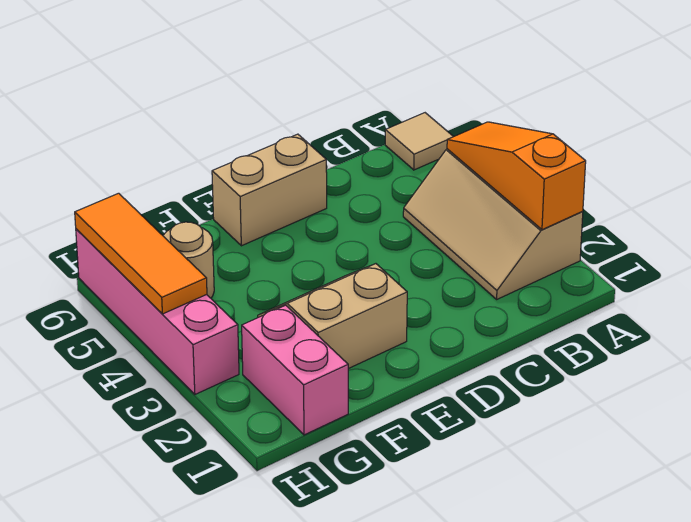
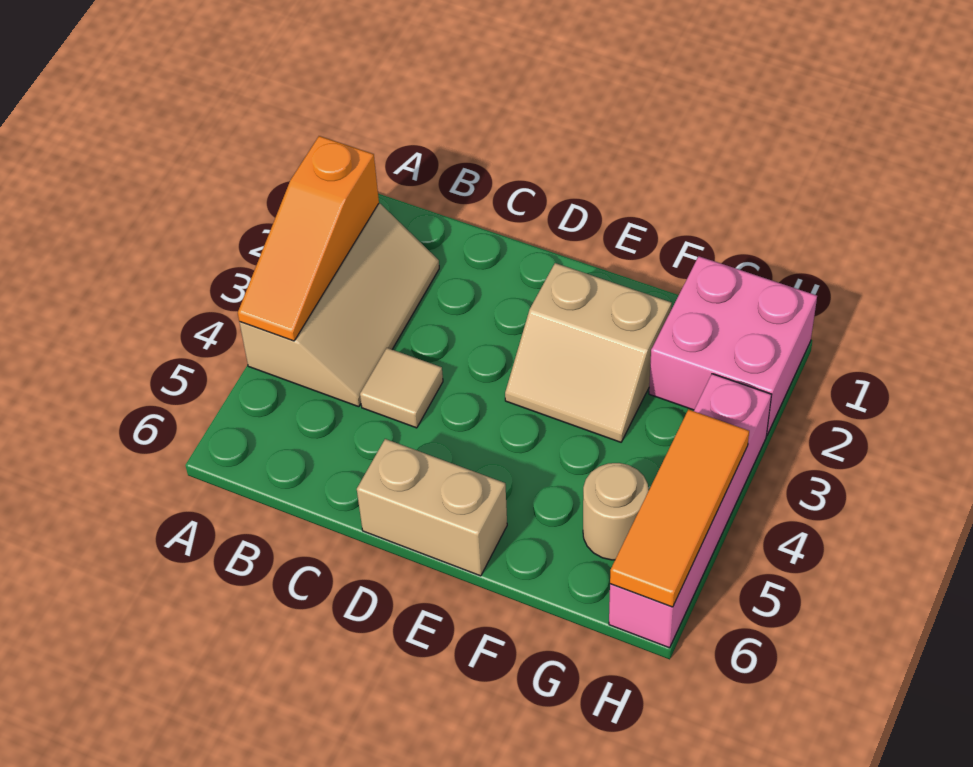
tan 1x1 tile [385,113,453,170] -> tan 1x1 tile moved to [360,348,443,428]
pink 1x2 brick [242,305,348,435] -> pink 2x2 brick [649,256,817,436]

